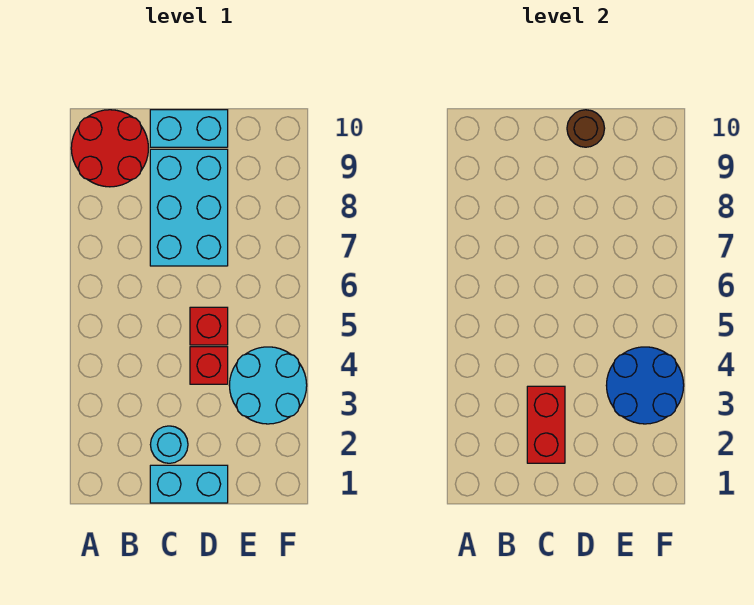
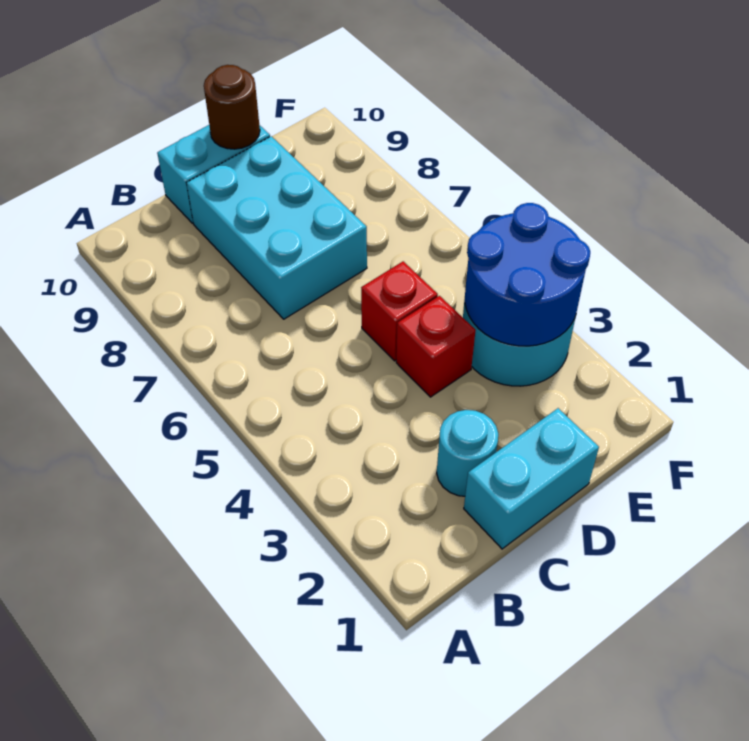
red 2x2 round brick [71,110,149,187] -> none
red 1x2 brick [527,386,565,463] -> none

